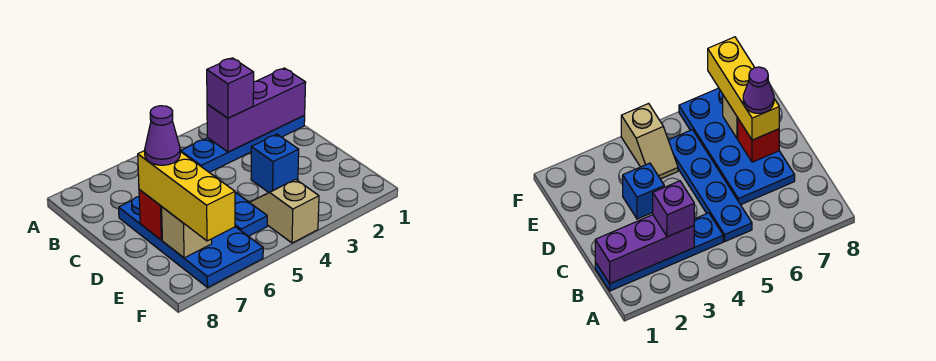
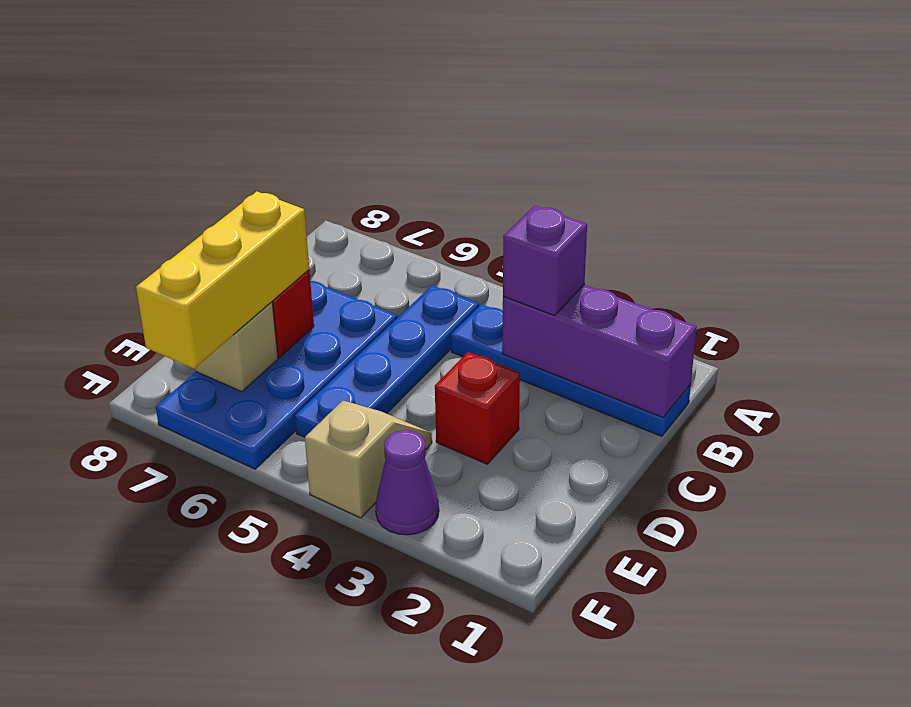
blue 1x1 brick [251,134,299,193] -> red 1x1 brick [435,352,520,464]
purple 1x1 cone [145,106,181,165] -> purple 1x1 cone moved to [375,430,439,535]

